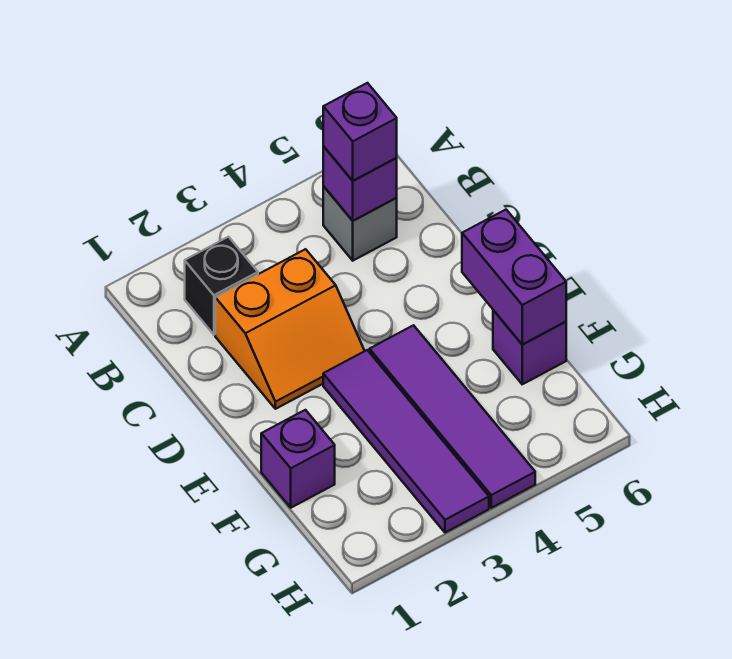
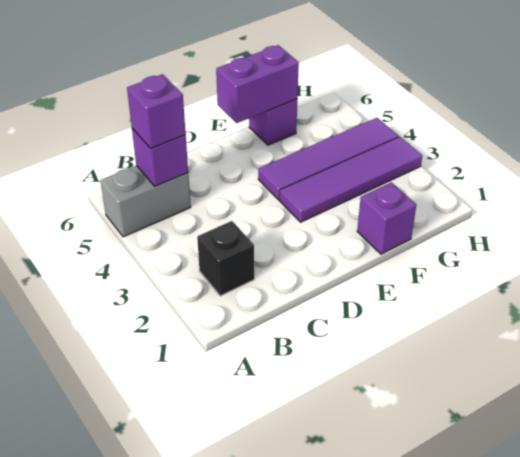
grey 1x1 brick [323,186,397,261] -> grey 1x2 brick [100,166,191,237]
orange 2x2 slope [215,249,364,409] -> none

